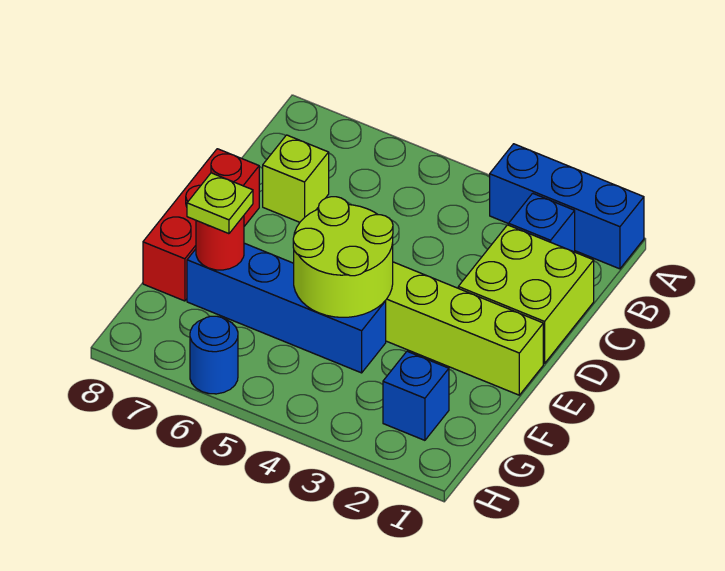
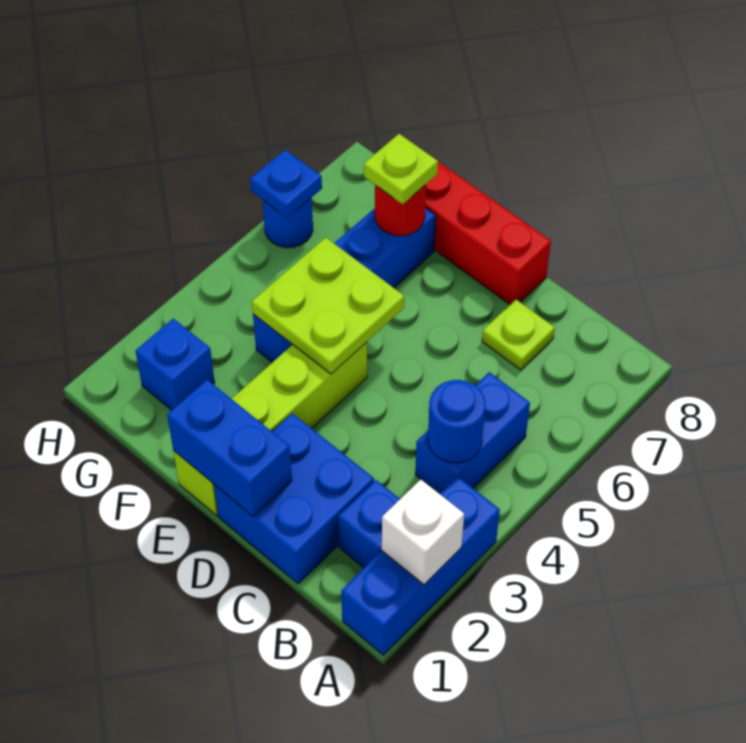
none -> white 1x1 brick [382,480,464,584]
none -> blue 1x2 brick [415,372,530,494]
none -> blue 1x1 round brick [428,380,485,463]
lime 2x2 brick [458,225,594,364] -> blue 2x2 brick [214,413,374,584]
lime 1x1 brick [263,135,329,222] -> lime 1x1 plate [482,299,555,370]
none -> blue 1x2 brick [167,380,292,516]
lime 2x2 round brick [293,197,393,317] -> lime 2x2 plate [252,238,404,374]
none -> blue 1x1 plate [250,150,322,218]

